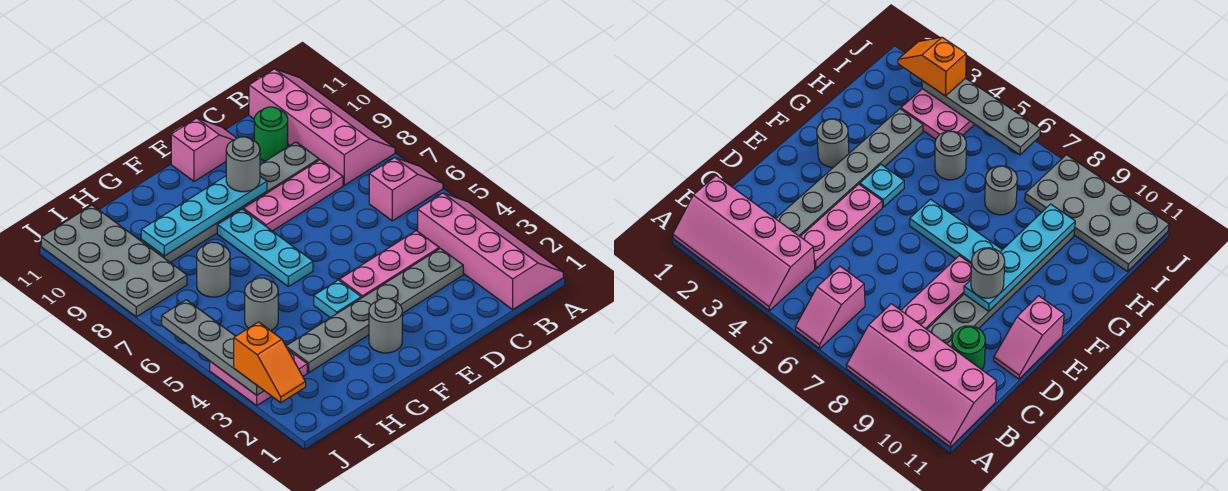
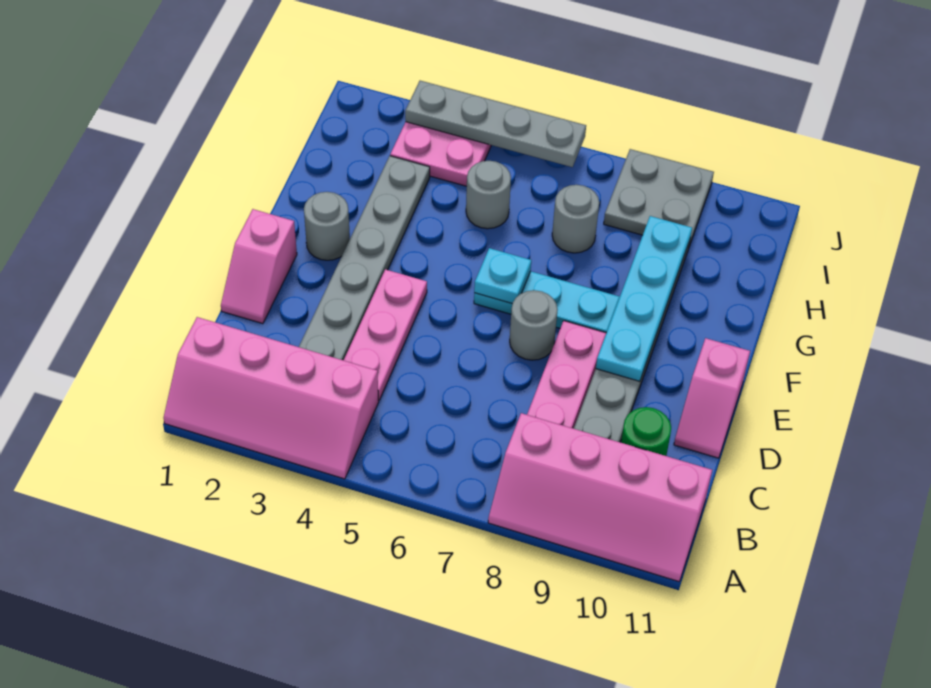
pink 1x2 slope [369,158,443,221] -> pink 1x2 slope moved to [221,209,297,324]
grey 1x1 round brick [226,137,260,192] -> grey 1x1 round brick moved to [510,290,558,360]
cyan 1x1 plate [314,280,361,318] -> cyan 1x1 plate moved to [474,248,531,304]
grey 2x4 plate [41,205,187,317] -> grey 2x2 plate [604,149,714,246]
orange 1x2 slope [234,322,306,403] -> none

